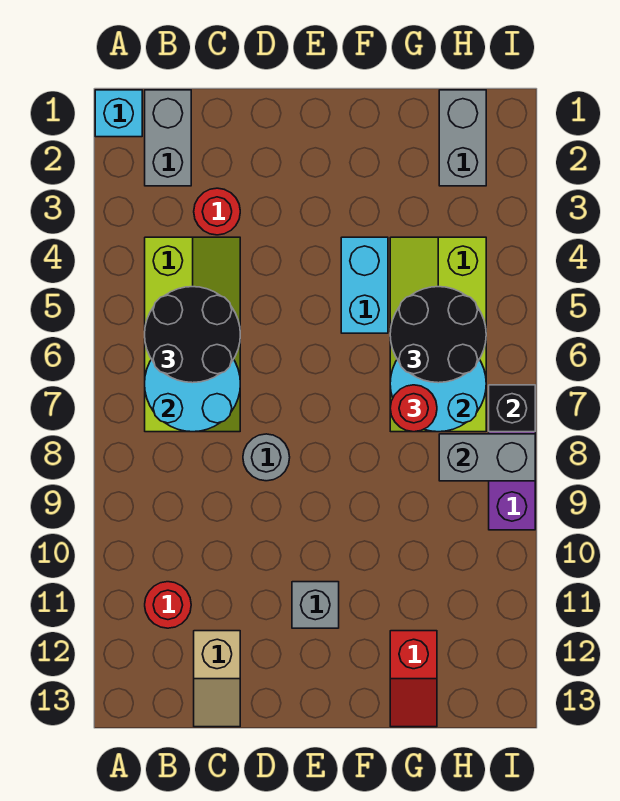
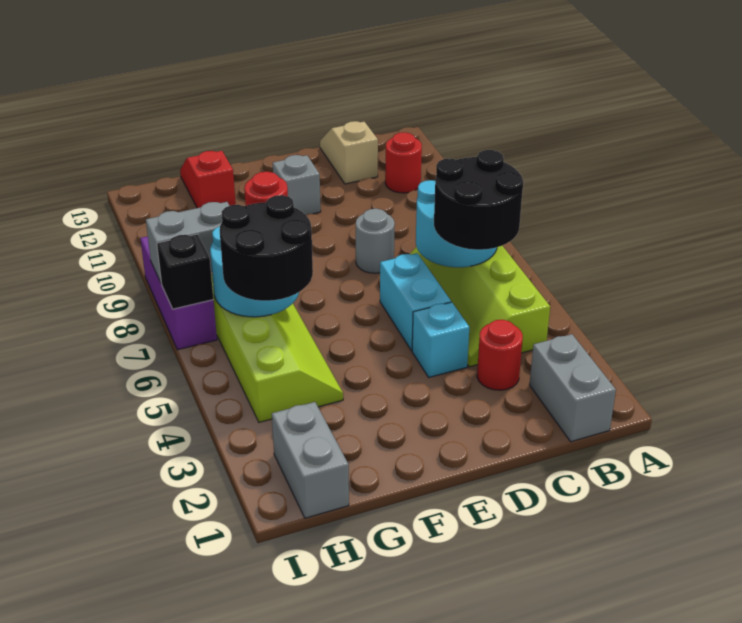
cyan 1x1 brick [95,90,142,137] -> cyan 1x1 brick moved to [412,302,469,377]
cyan 1x2 brick [341,237,388,333] -> cyan 1x2 brick moved to [380,253,451,351]

